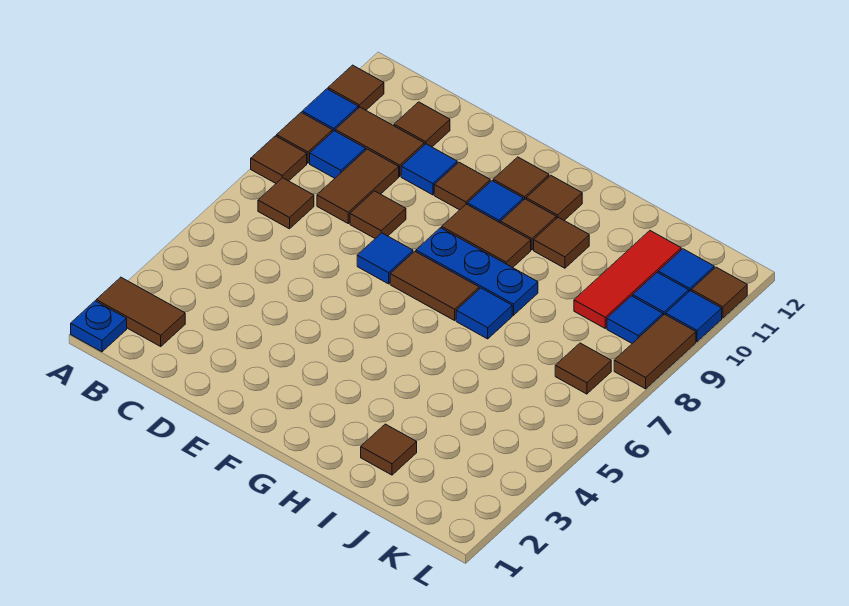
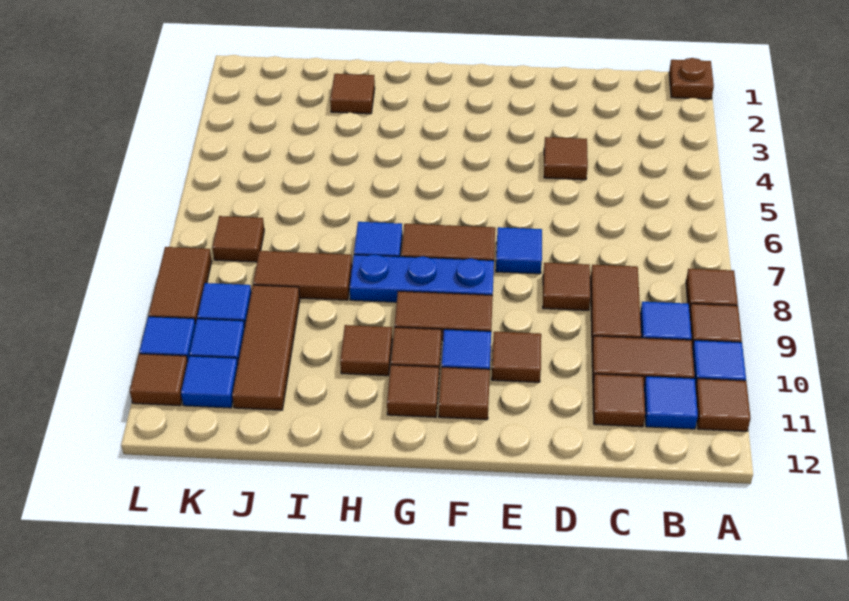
blue 1x1 plate [71,301,127,352] -> brown 1x1 plate [669,58,714,99]
brown 1x2 tile [96,277,185,346] -> brown 1x2 tile moved to [253,251,352,300]
brown 1x1 tile [258,178,314,229] -> brown 1x1 tile moved to [544,137,588,180]
blue 1x1 tile [401,144,457,195] -> blue 1x1 tile moved to [644,376,698,429]
red 1x3 tile [574,231,681,328] -> brown 1x3 tile [232,285,300,410]

